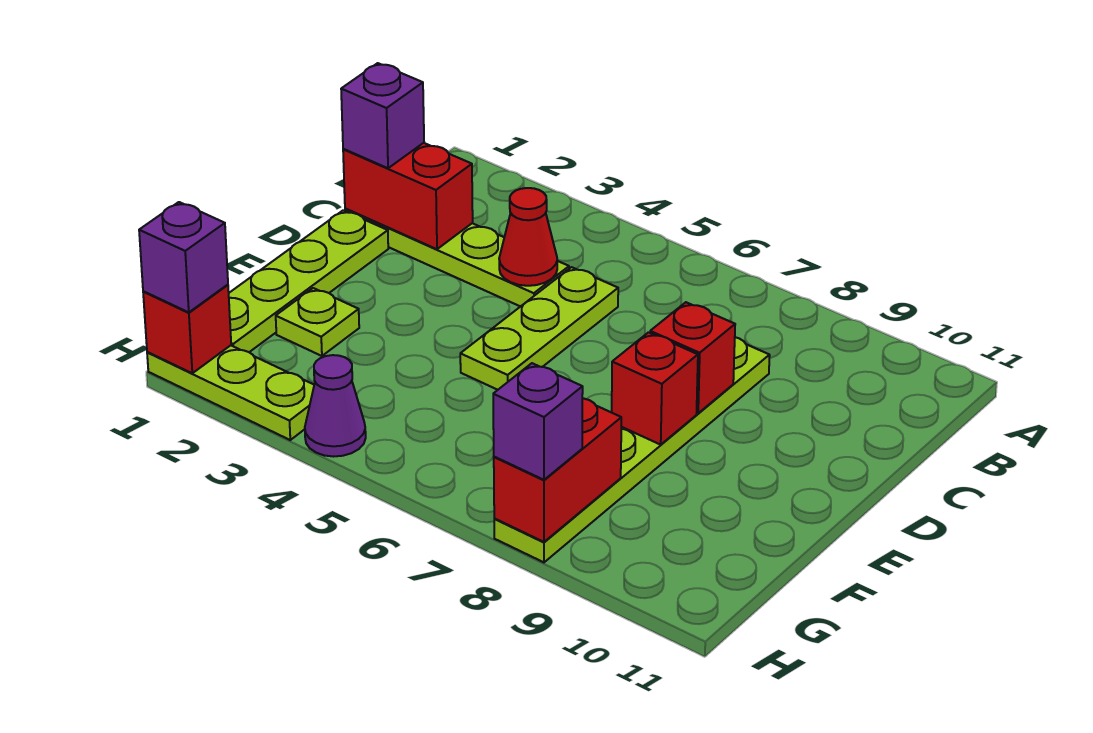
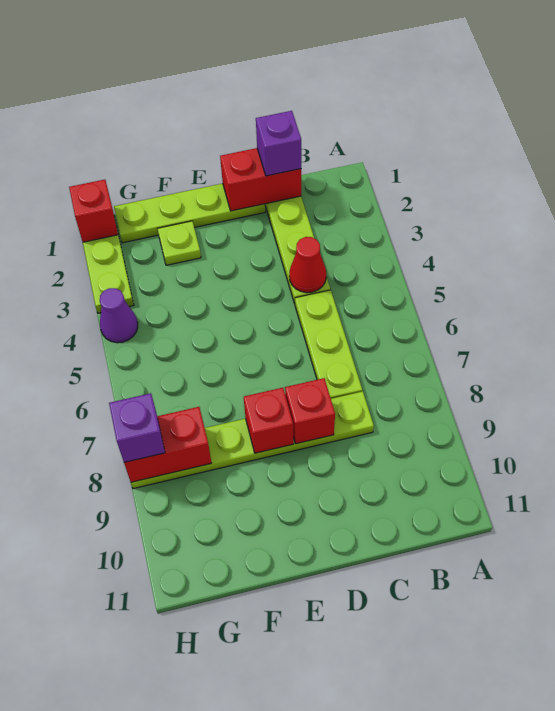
red 1x2 brick [343,143,473,249] -> red 1x2 brick turned to [220,148,301,211]
lime 1x3 plate [460,267,618,390] -> lime 1x3 plate turned to [295,290,362,399]
purple 1x1 brick [139,202,228,312] -> none

